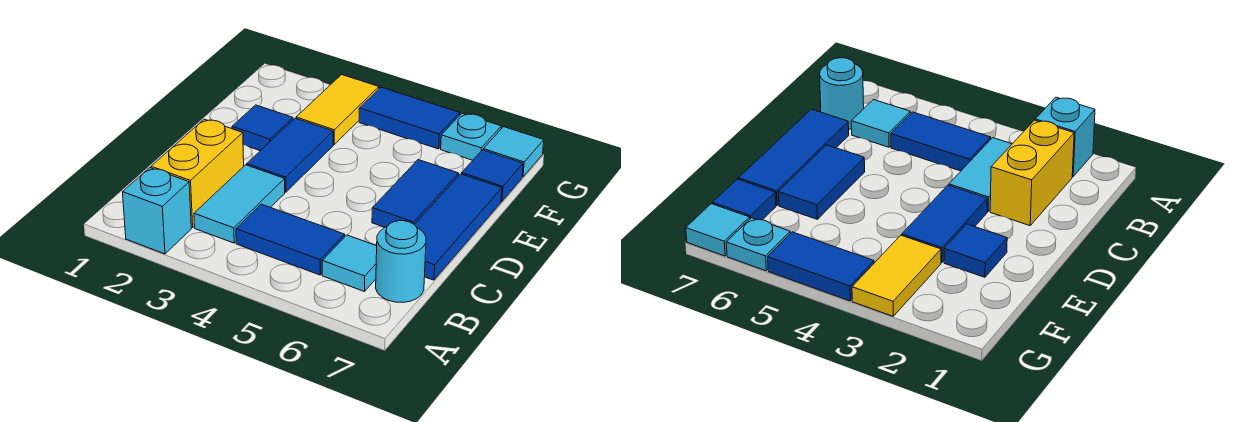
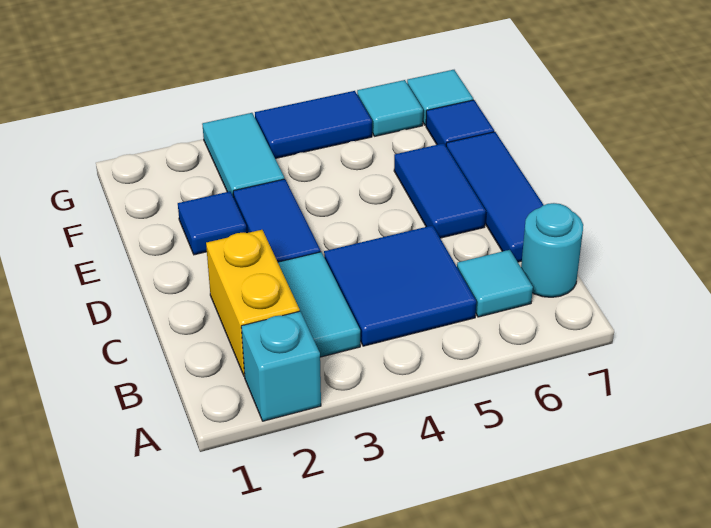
blue 1x2 tile [236,204,345,275] -> blue 2x2 tile [324,225,476,346]
yellow 1x2 tile [296,75,379,145] -> cyan 1x2 tile [202,113,284,197]
cyan 1x1 plate [441,113,501,160] -> cyan 1x1 tile [357,80,423,136]

